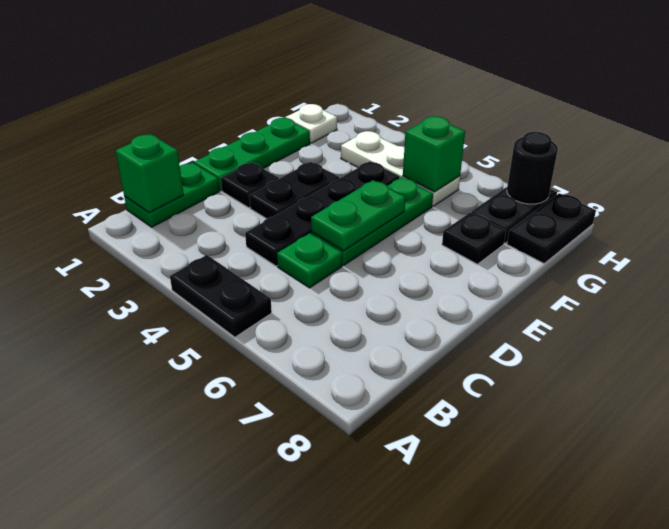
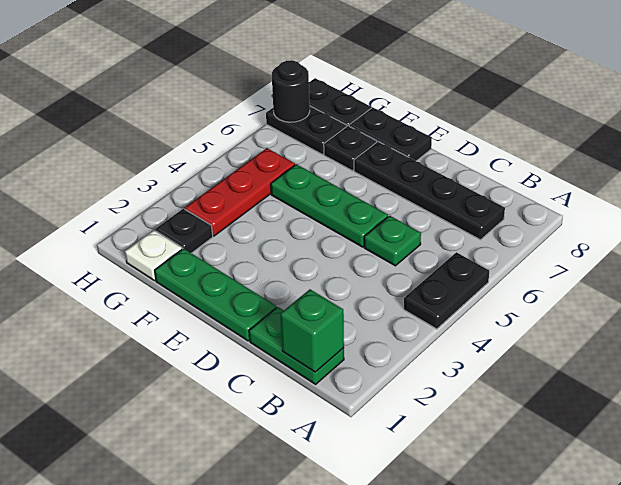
black 1x4 plate [245,161,400,266] -> black 1x4 plate moved to [354,142,505,240]
black 1x1 plate [221,162,279,208] -> black 1x1 plate moved to [155,209,213,253]
black 1x2 plate [249,162,339,219] -> black 1x2 plate moved to [349,107,432,161]
green 1x2 plate [311,180,406,251] -> none
white 1x3 plate [341,131,460,206] -> red 1x3 plate [185,148,295,236]
green 1x1 brick [403,116,465,192] -> none

